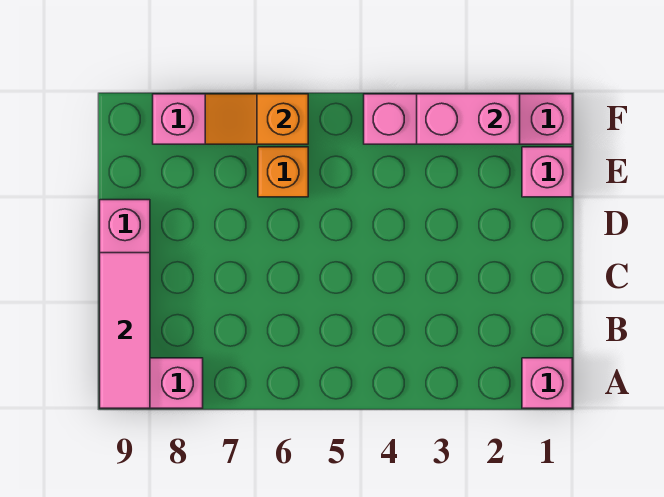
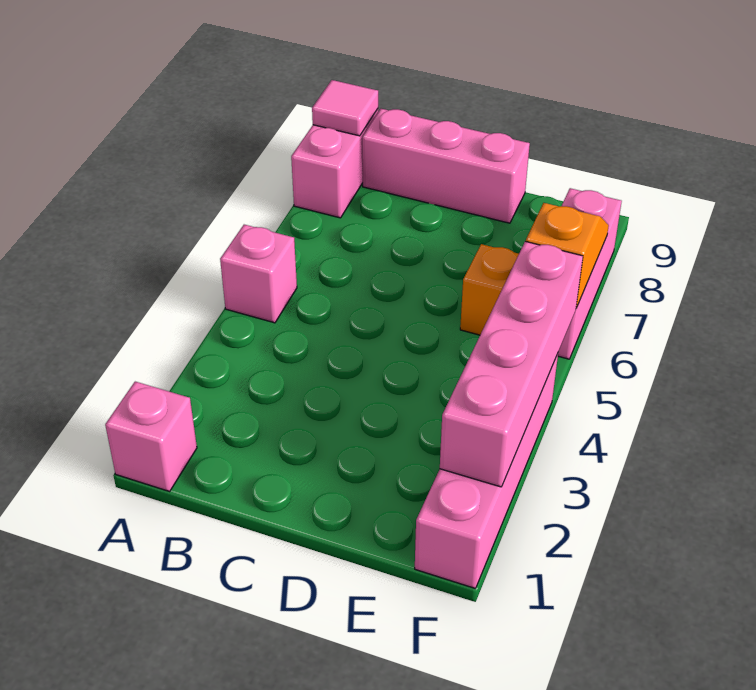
pink 1x3 tile [100,253,150,408] -> pink 1x1 tile [312,80,378,136]
pink 1x1 brick [522,147,572,197] -> pink 1x1 brick moved to [220,225,297,323]
pink 1x2 brick [417,94,520,144] -> pink 1x4 brick [440,241,583,487]

